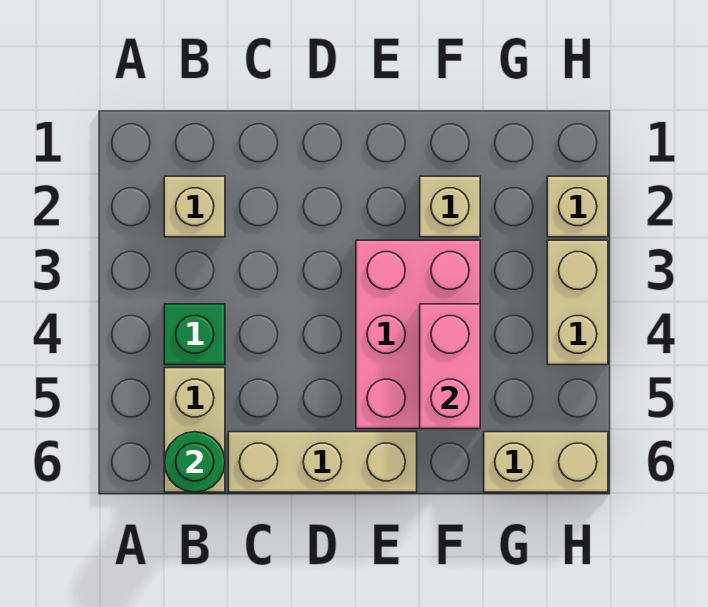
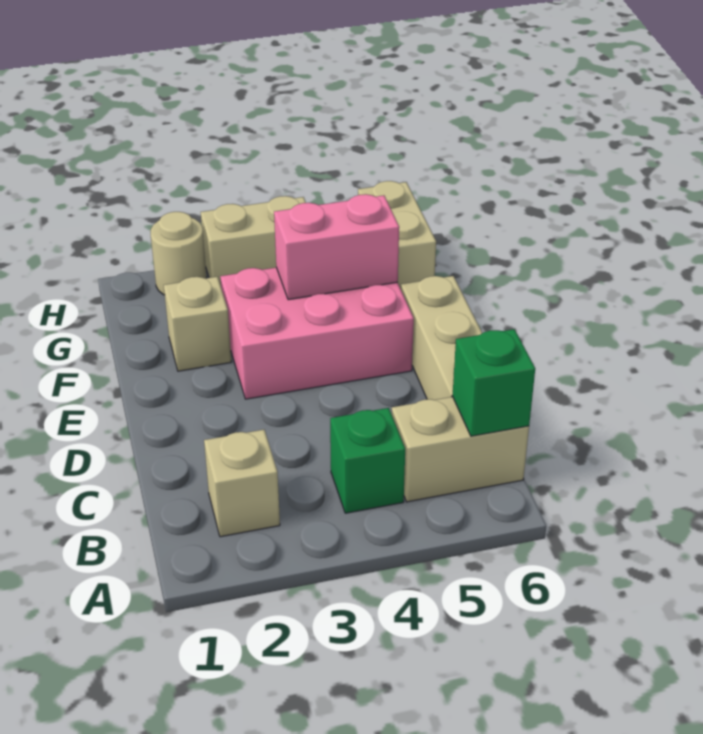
green 1x1 round brick [164,432,225,492] -> green 1x1 brick [452,329,535,436]
tan 1x1 brick [547,176,608,237] -> tan 1x1 round brick [151,212,207,295]

